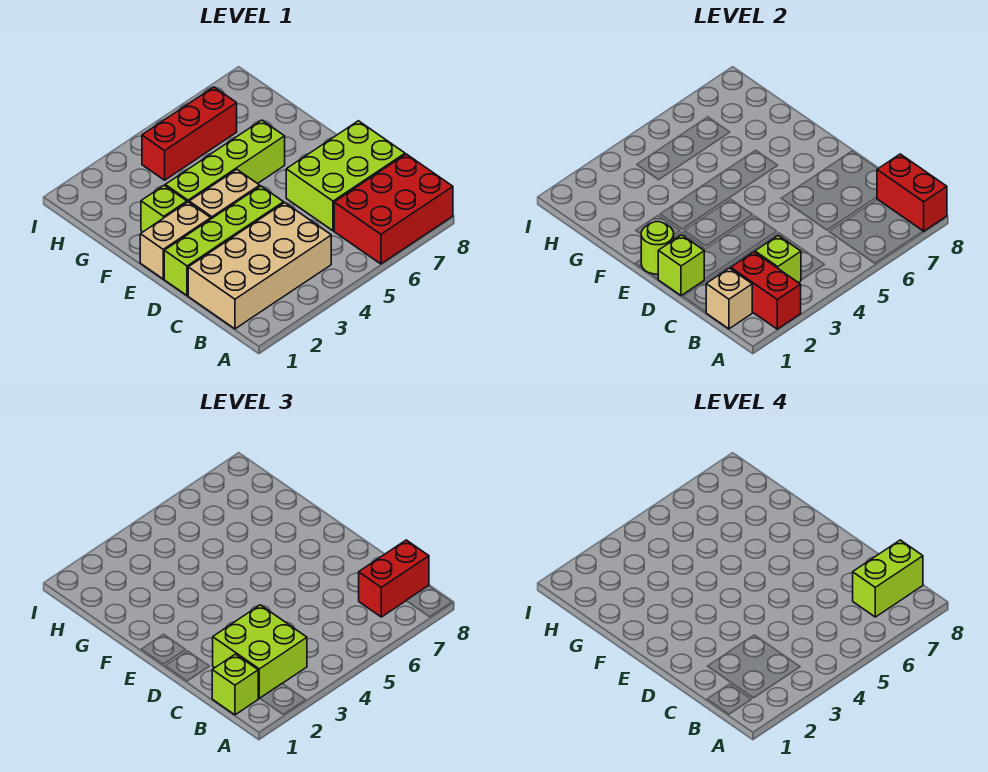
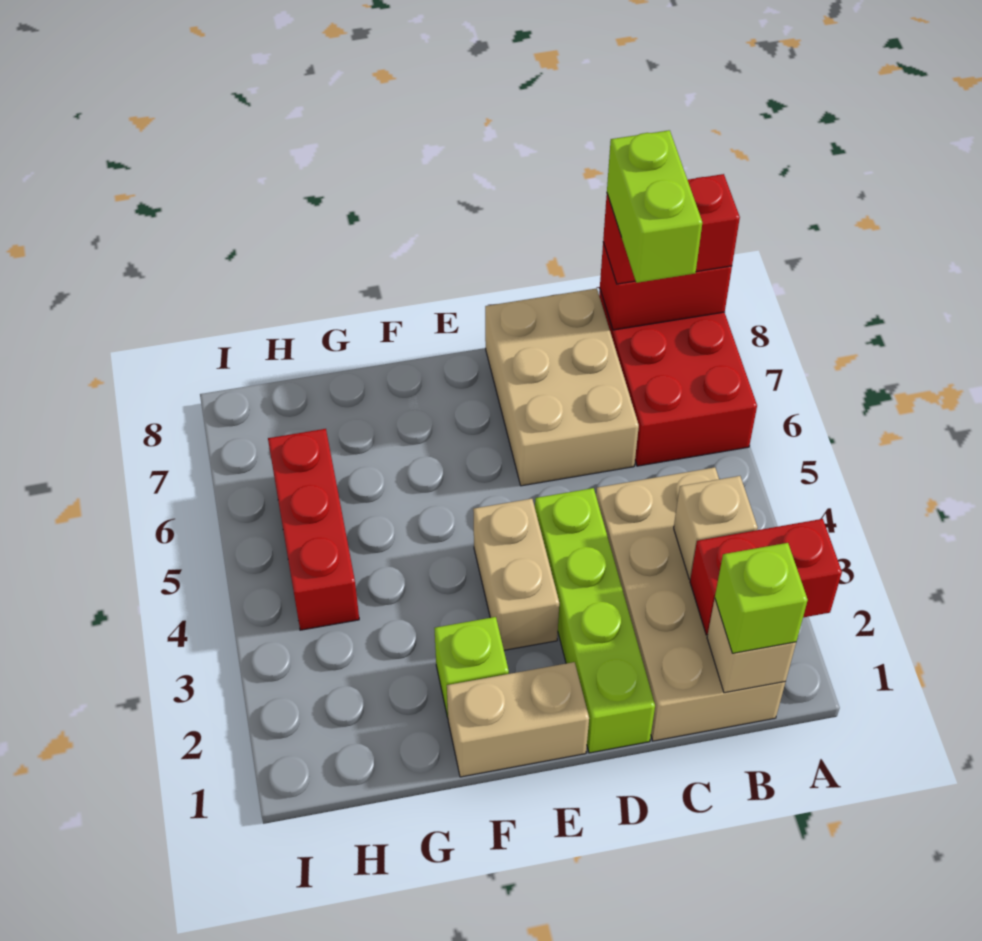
lime 2x2 brick [213,605,307,699] -> none
lime 1x1 brick [755,236,801,283] -> tan 1x1 brick [674,476,758,579]
red 1x2 brick [359,540,429,617] -> red 1x2 brick turned to [603,174,740,284]
lime 2x3 brick [286,121,405,231] -> tan 2x3 brick [485,288,639,486]
lime 1x1 brick [658,235,704,296] -> none
tan 1x2 brick [140,202,211,279] -> tan 1x2 brick turned to [447,662,589,777]
lime 1x1 round brick [641,222,674,274] -> none
lime 1x4 brick [165,120,285,202] -> none

